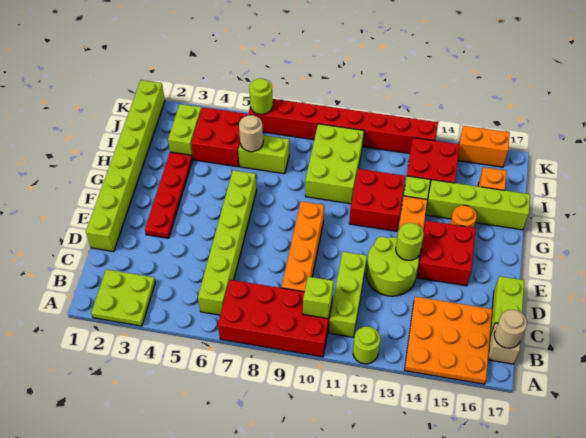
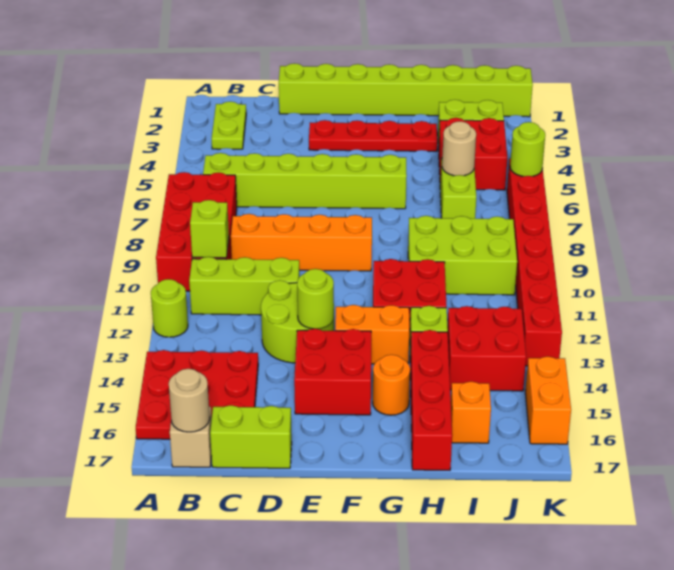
lime 2x2 plate [91,269,155,326] -> lime 1x2 plate [212,101,246,149]
orange 3x3 plate [405,297,492,384] -> red 3x3 plate [136,350,258,439]
lime 1x4 brick [426,180,530,230] -> red 1x4 brick [410,330,452,470]

